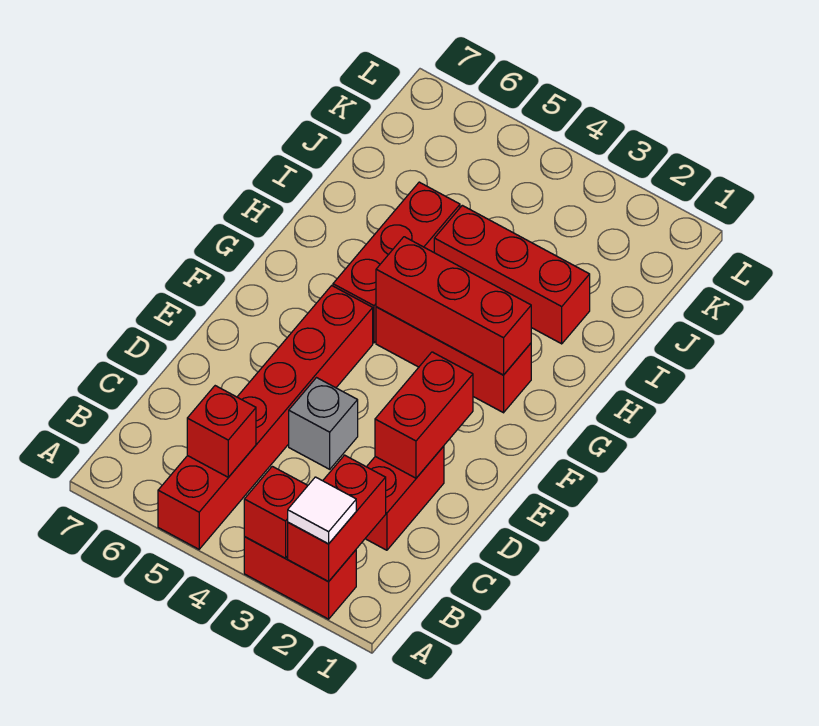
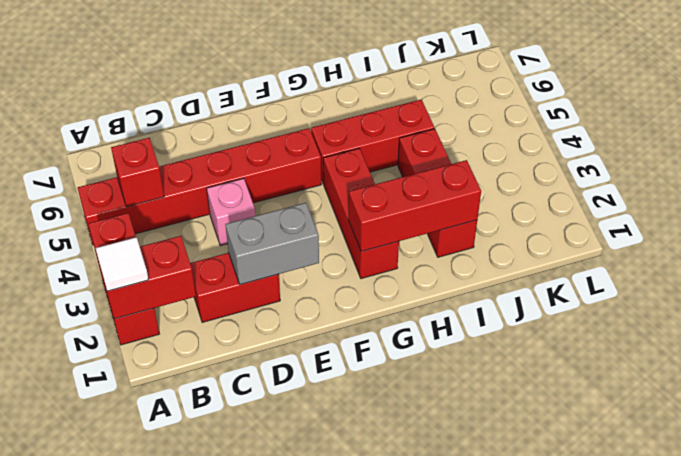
red 1x2 brick [375,352,473,478] -> grey 1x2 brick [225,203,319,285]
grey 1x1 brick [289,378,358,469] -> pink 1x1 brick [207,178,255,246]
red 1x3 brick [376,237,531,375] -> red 1x3 brick turned to [349,160,481,251]

